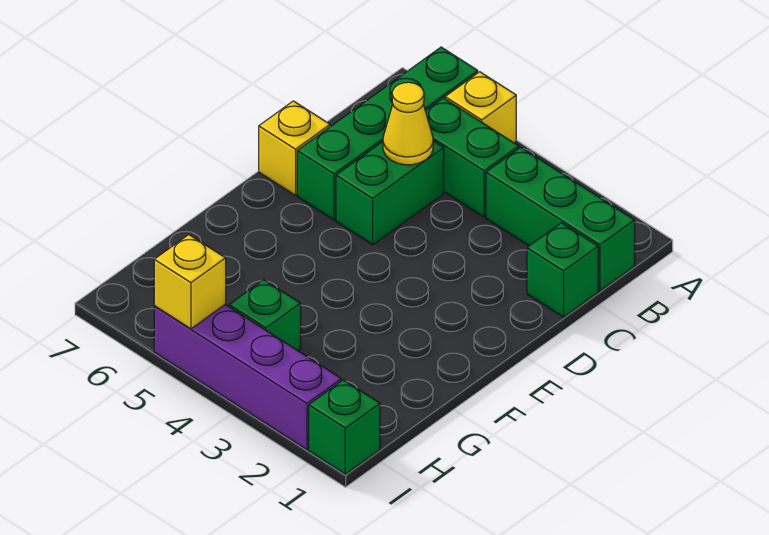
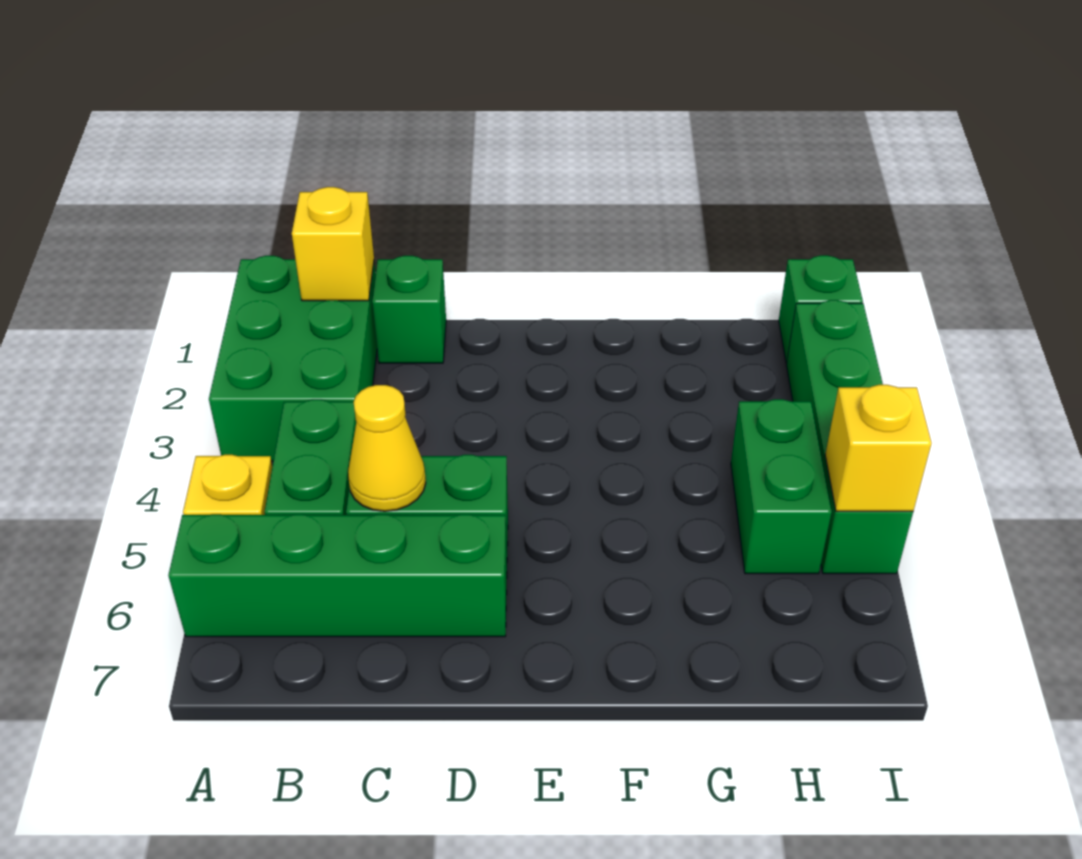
green 1x3 brick [486,147,635,291] -> green 2x3 brick [209,256,377,461]
yellow 1x1 brick [259,101,330,195] -> yellow 1x1 brick moved to [292,187,374,301]
green 1x1 brick [229,280,301,351] -> green 1x2 brick [731,399,832,574]
purple 1x4 brick [154,304,341,450] -> green 1x4 brick [786,300,913,574]

